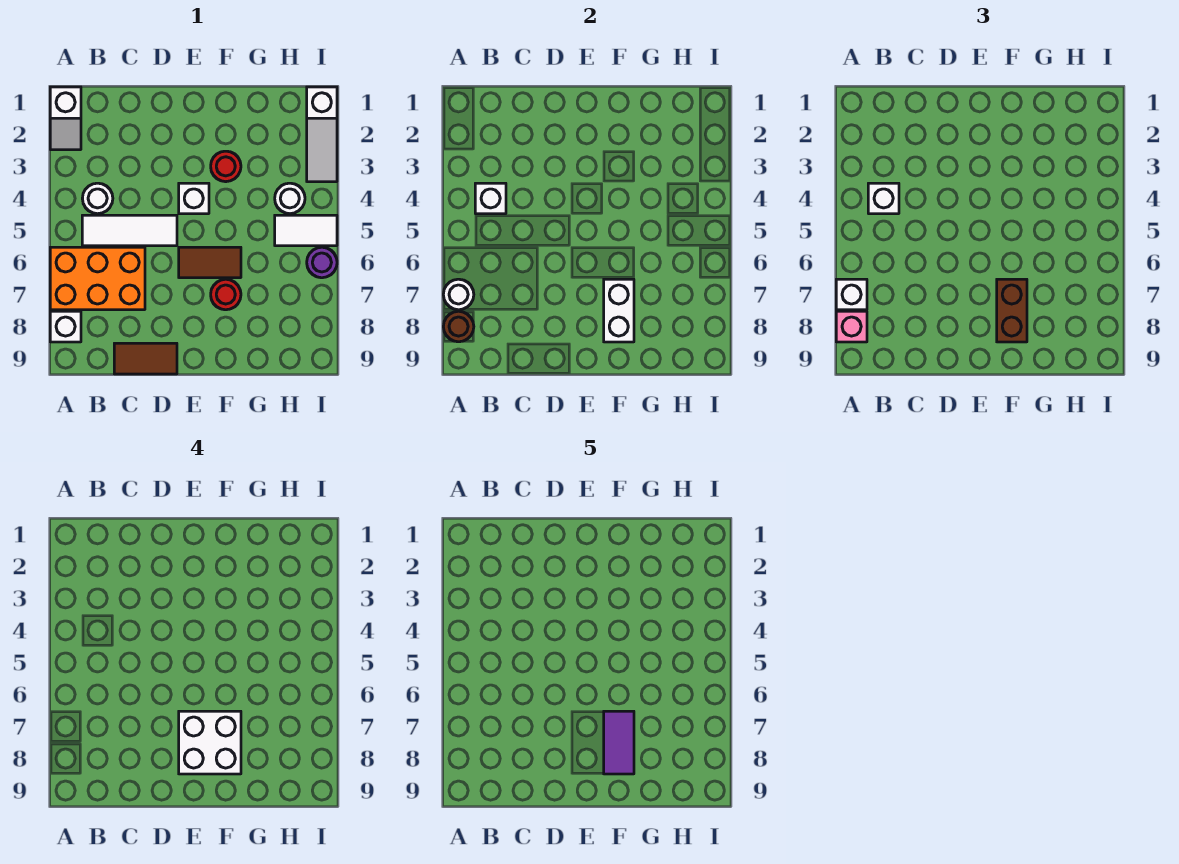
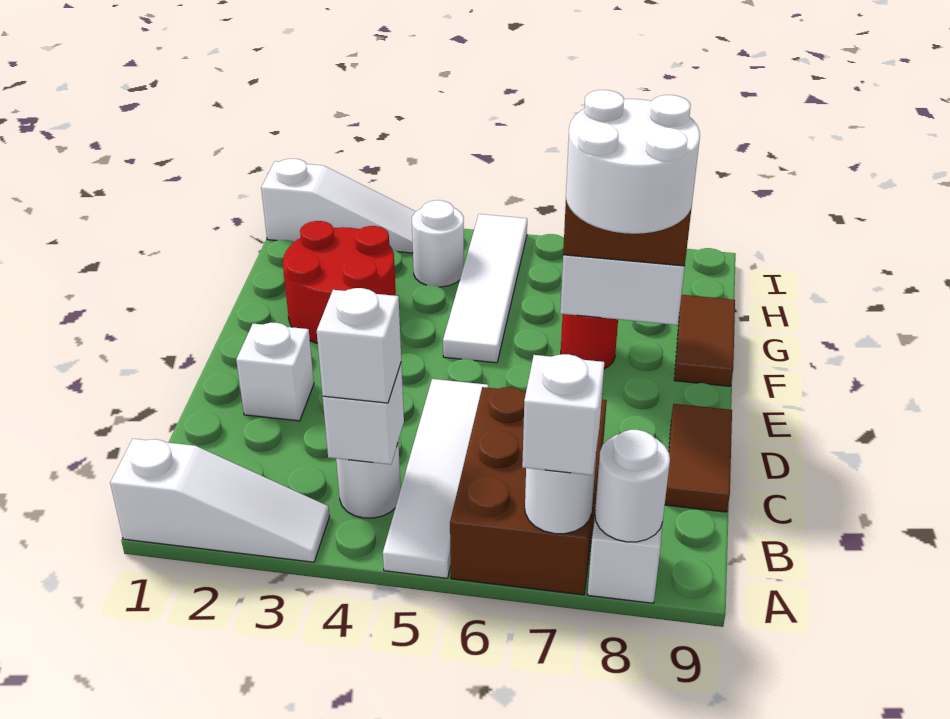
white 1x2 slope [50,87,81,150] -> white 1x3 slope [110,439,330,562]
orange 2x3 brick [50,247,145,310] -> brown 2x3 brick [450,387,607,595]
brown 1x1 round brick [443,311,474,342] -> white 1x1 round brick [595,430,670,542]
pink 1x1 brick [836,311,867,342] -> none
white 1x3 tile [82,215,177,246] -> white 1x4 tile [383,379,488,578]
white 1x1 brick [179,183,209,214] -> white 1x1 brick moved to [236,323,314,421]
brown 1x2 tile [179,247,241,278] -> brown 1x2 tile moved to [674,295,735,386]
white 2x2 brick [179,711,241,774] -> white 2x2 round brick [566,90,700,234]
red 1x1 round brick [211,151,241,182] -> red 2x2 round brick [283,221,396,343]
purple 1x2 tile [604,711,634,774] -> none
white 1x2 tile [275,215,337,246] -> white 1x4 tile [443,214,527,363]
purple 1x1 round brick [307,247,337,278] -> none

